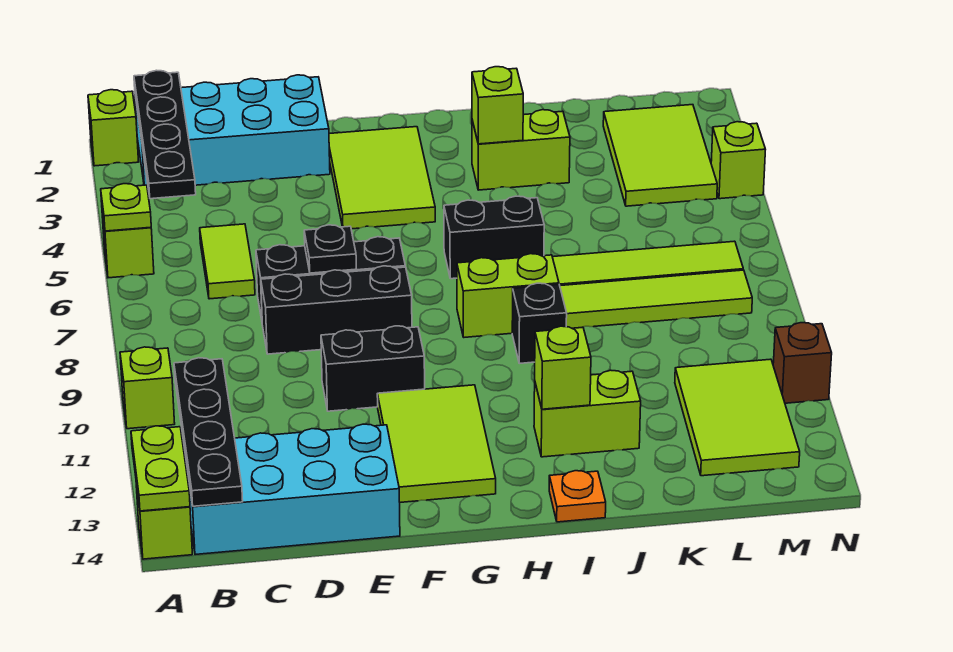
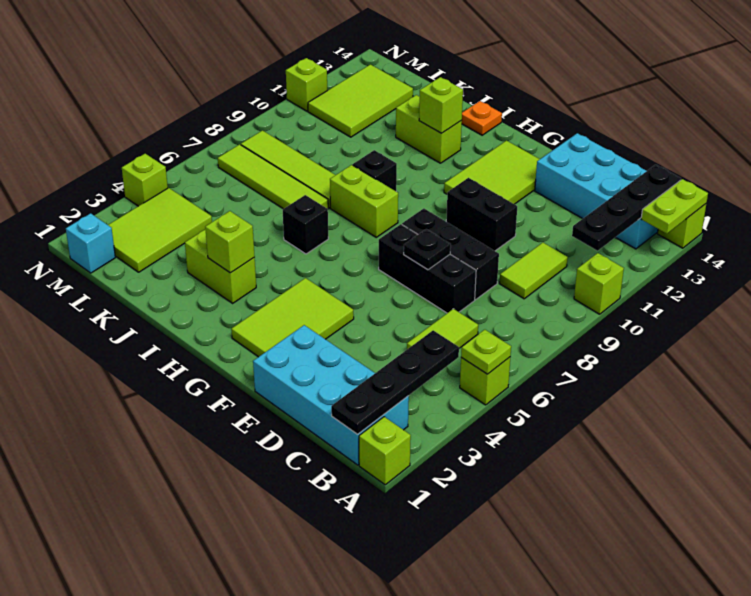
none -> lime 1x2 tile [500,243,568,299]
black 1x2 brick [444,196,544,279] -> black 1x1 brick [283,195,328,254]
none -> cyan 1x1 brick [66,213,115,273]
brown 1x1 brick [773,323,832,403] -> lime 1x1 brick [286,58,327,111]

